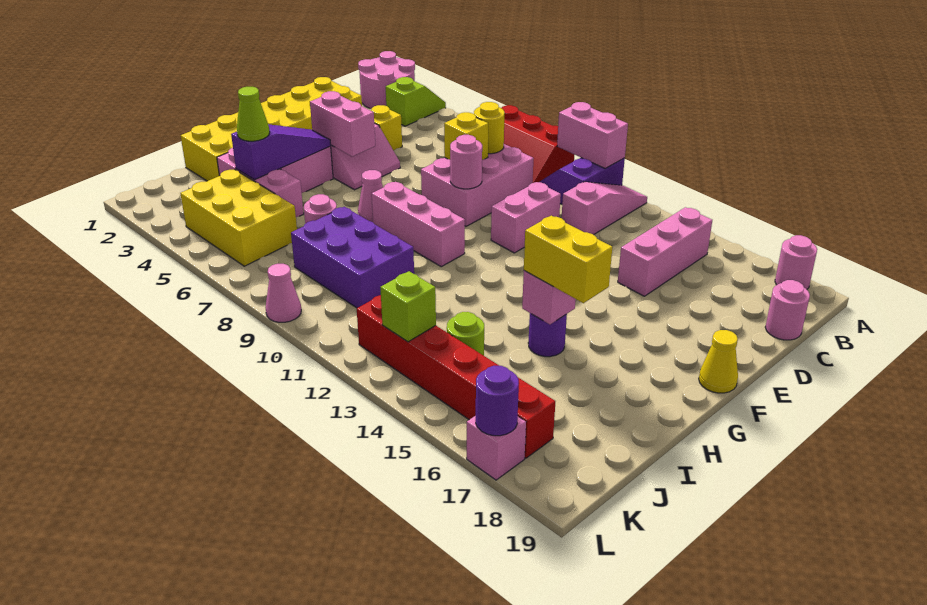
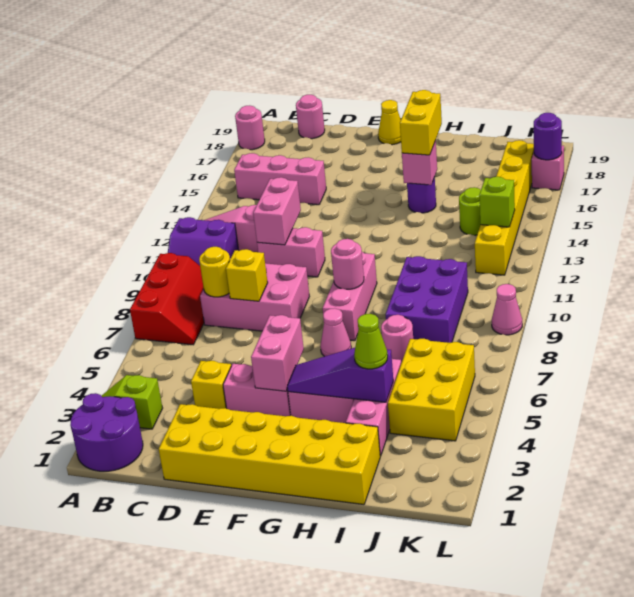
pink 2x2 round brick [358,51,415,109] -> purple 2x2 round brick [70,393,143,471]
pink 1x2 brick [557,102,628,169] -> pink 1x2 brick moved to [253,177,301,245]
pink 1x1 round brick [450,135,482,189] -> pink 1x1 round brick moved to [331,239,364,289]
red 1x6 brick [357,295,555,458] -> yellow 1x6 brick [475,140,534,275]

